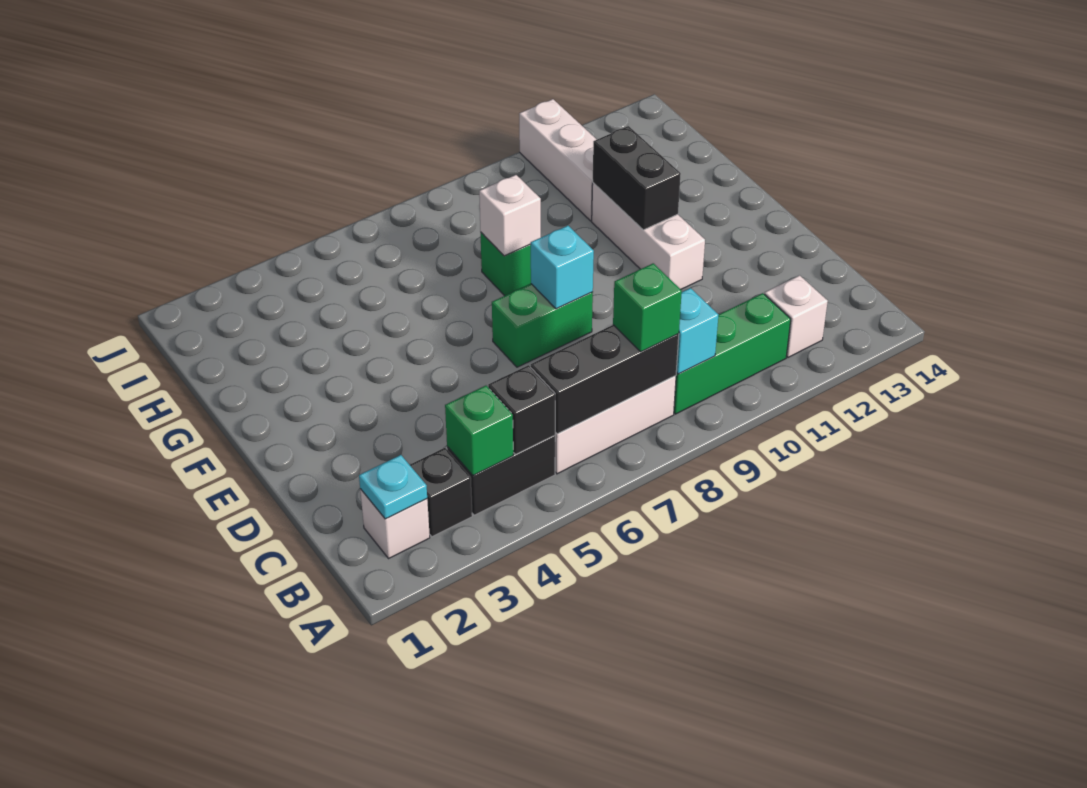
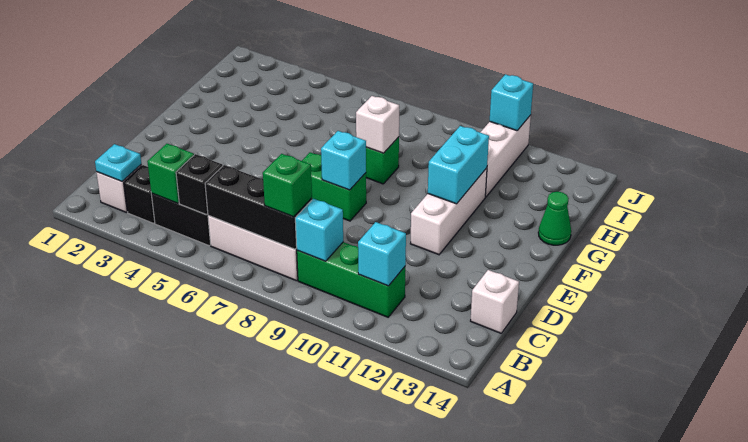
none -> cyan 1x1 brick [358,222,406,286]
white 1x1 brick [765,275,828,357] -> white 1x1 brick moved to [471,270,519,333]
black 1x2 brick [593,126,681,230] -> cyan 1x2 brick [428,126,489,204]
none -> green 1x1 cone [538,192,571,245]
none -> cyan 1x1 brick [490,74,533,131]

